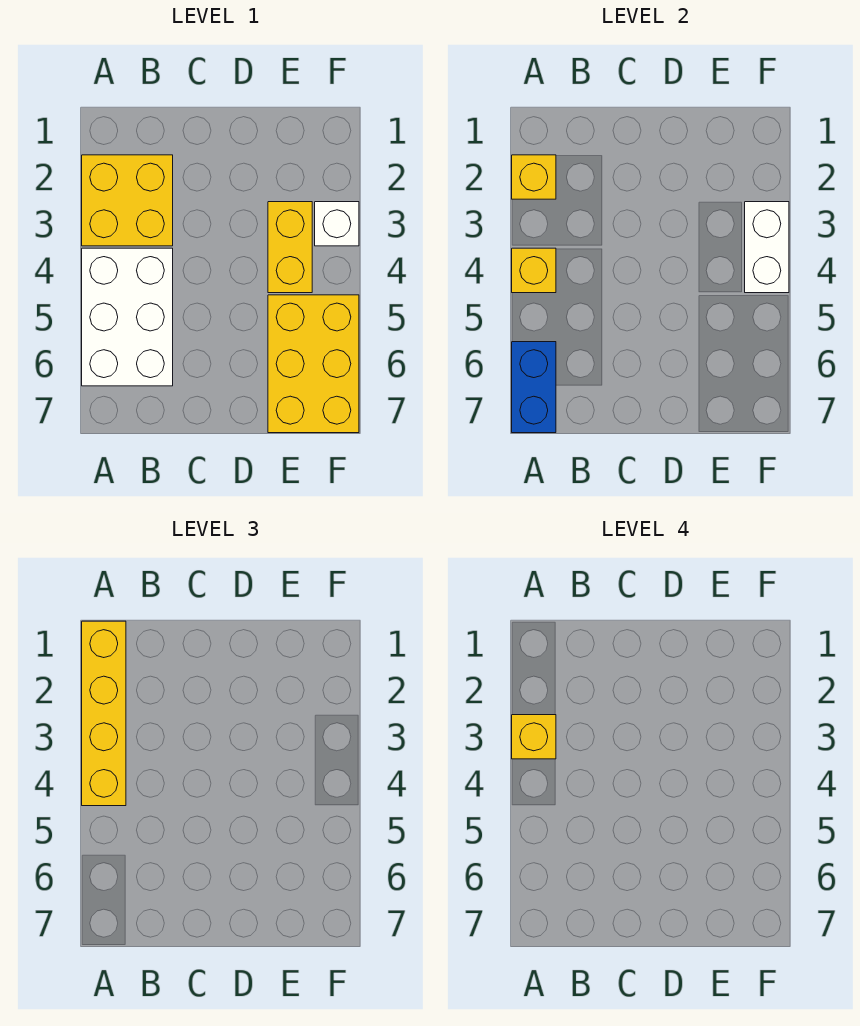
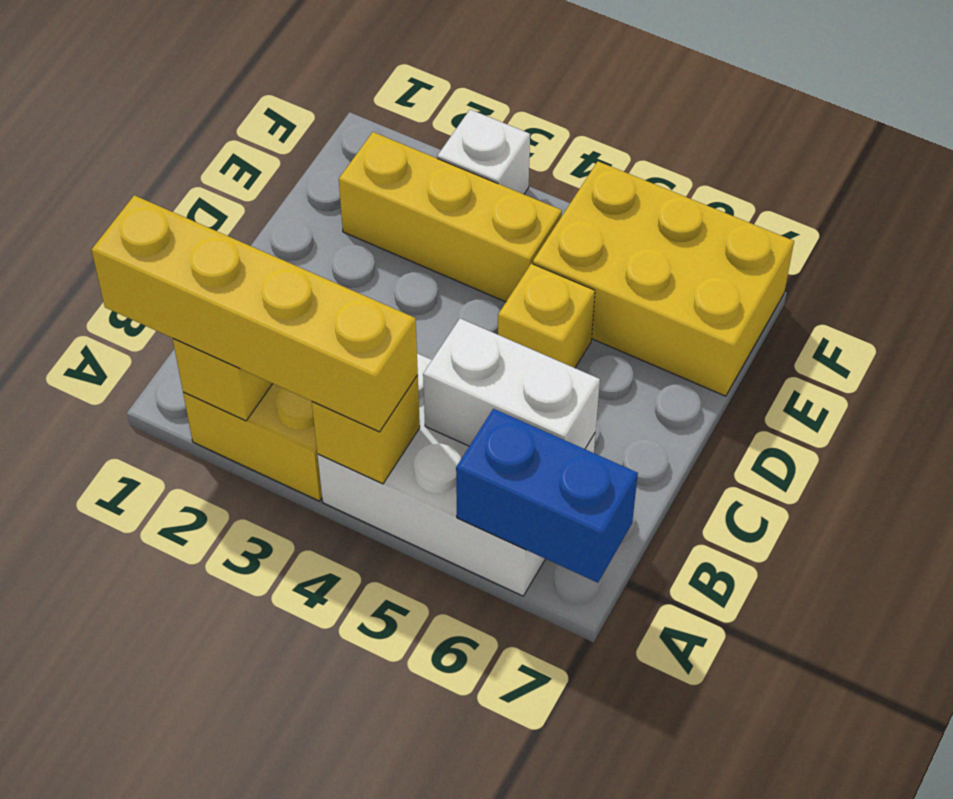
yellow 1x1 brick [512,715,556,759] -> yellow 1x1 brick moved to [498,263,595,368]
yellow 1x2 brick [268,202,312,293] -> yellow 1x3 brick [339,132,562,302]
white 1x2 brick [745,202,789,293] -> white 1x2 brick moved to [423,318,600,449]

